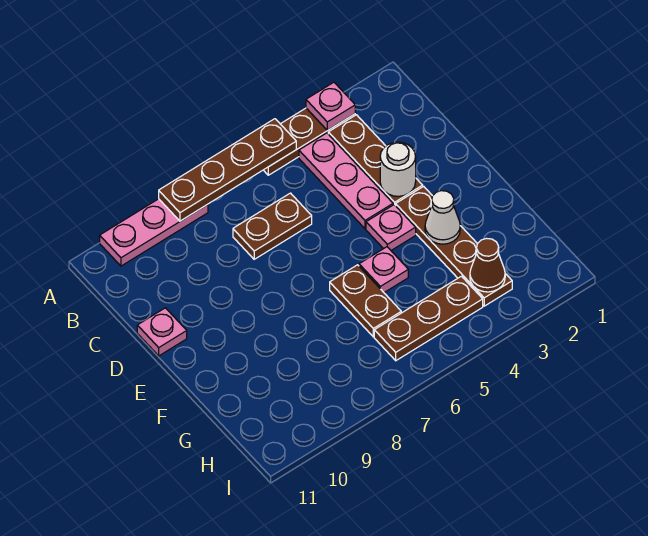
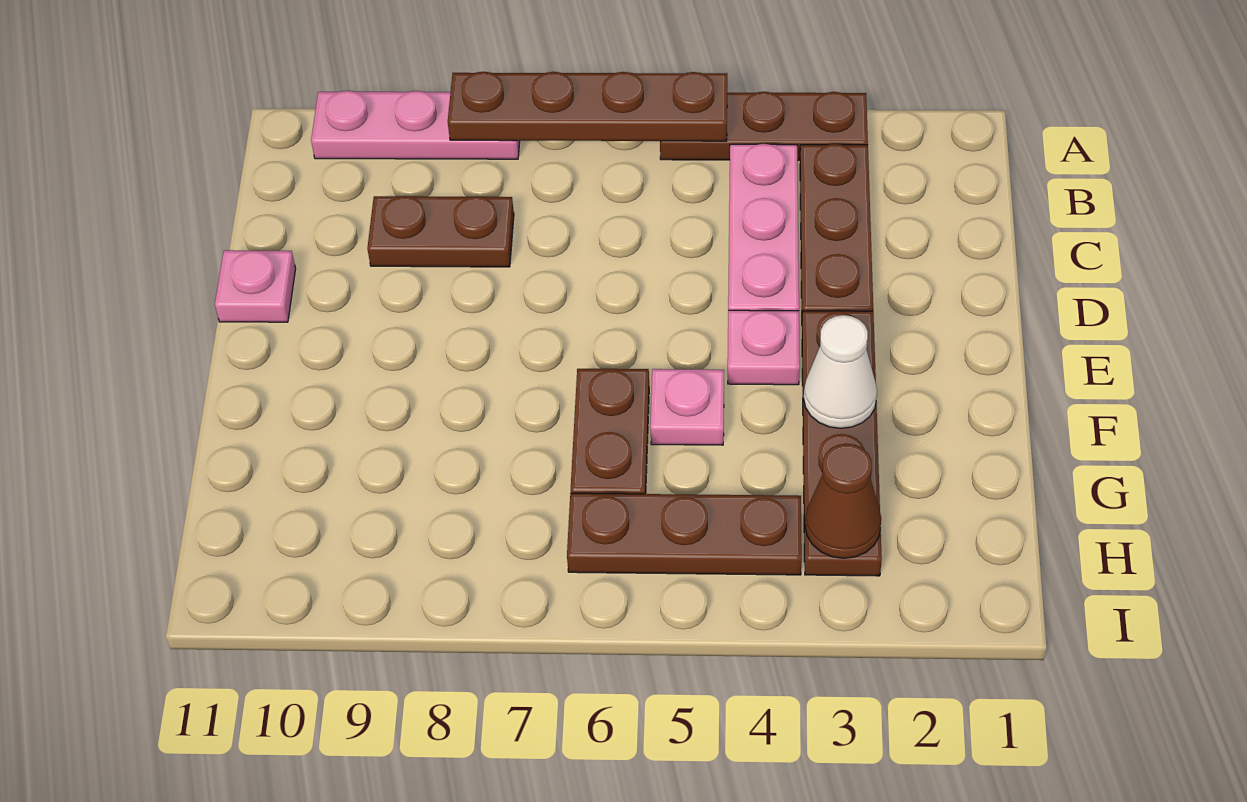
pink 1x1 plate [306,82,355,130] -> none
brown 1x2 plate [233,193,312,259] -> brown 1x2 plate moved to [367,196,514,267]
white 1x1 round brick [380,142,416,196] -> none

